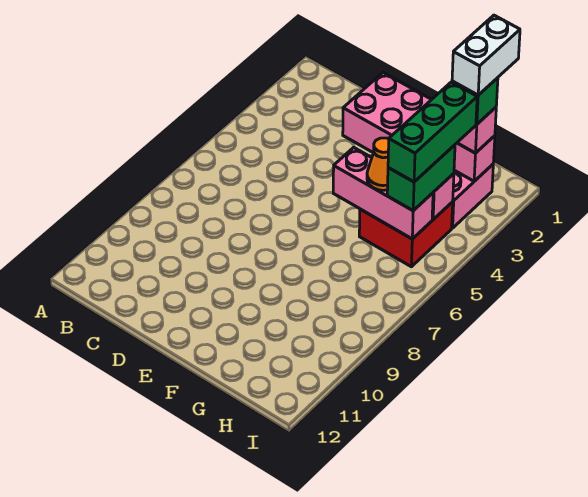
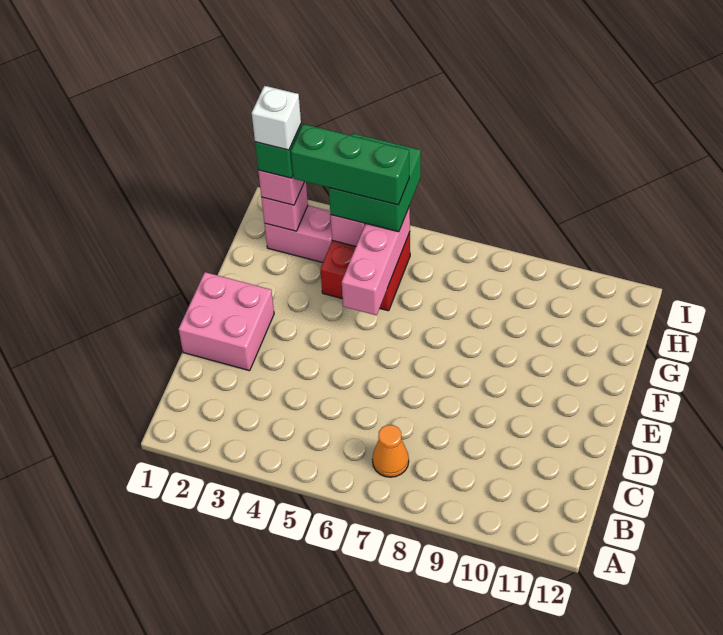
orange 1x1 cone [367,138,389,190] -> orange 1x1 cone moved to [372,425,409,477]
white 1x2 brick [452,15,520,95] -> white 1x1 brick [252,86,301,150]
green 1x2 brick [387,145,455,211] -> green 2x2 brick [329,133,421,232]

